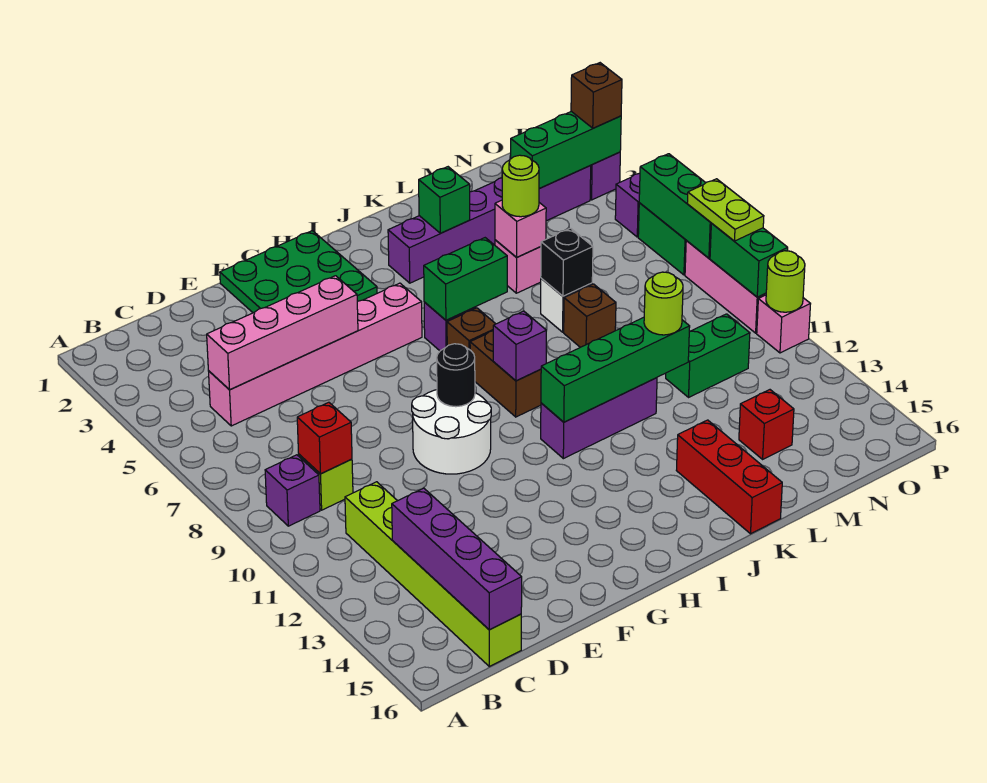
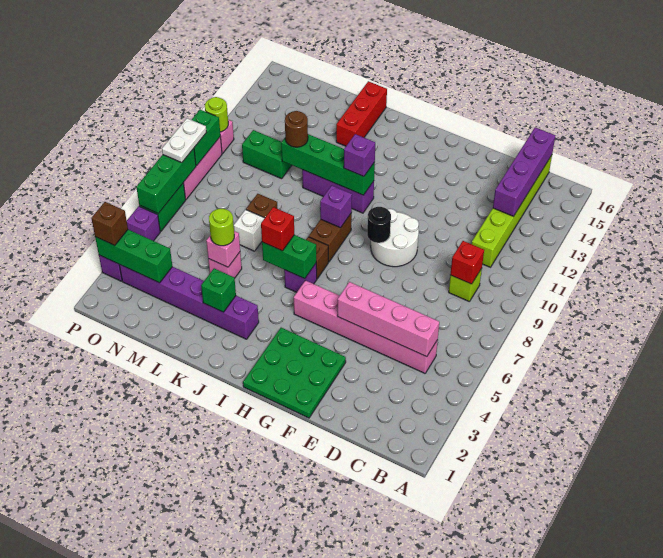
purple 1x1 brick [265,455,320,526] -> purple 1x1 brick moved to [344,134,375,177]
black 1x1 brick [541,228,593,296] -> none
lime 1x1 round brick [644,272,683,335] -> brown 1x1 round brick [285,111,308,147]
red 1x1 brick [739,390,794,459] -> red 1x1 brick moved to [261,207,294,251]
lime 1x2 plate [687,179,764,241] -> white 1x2 plate [162,118,206,163]

